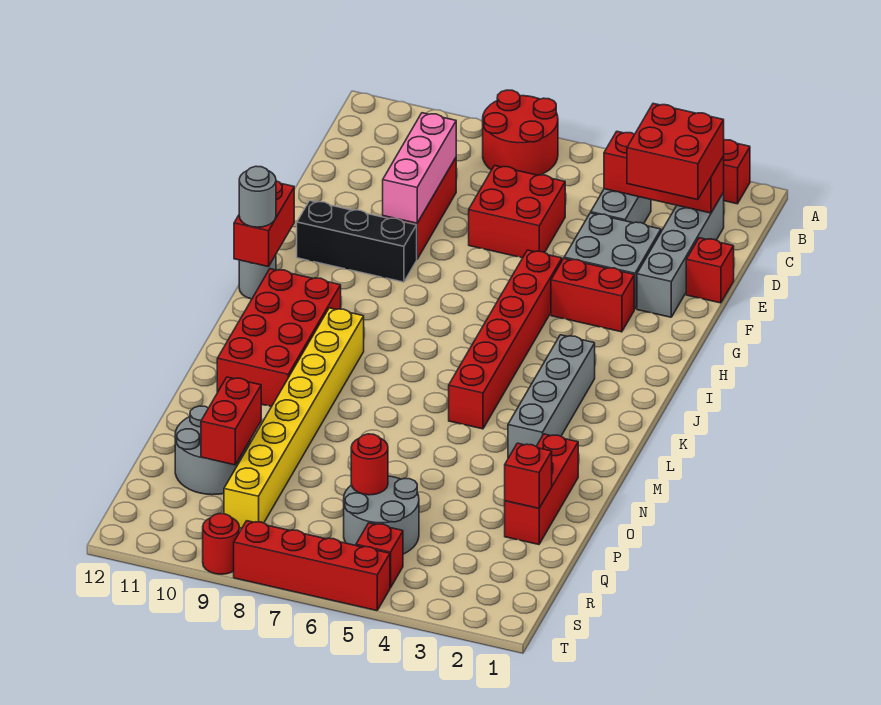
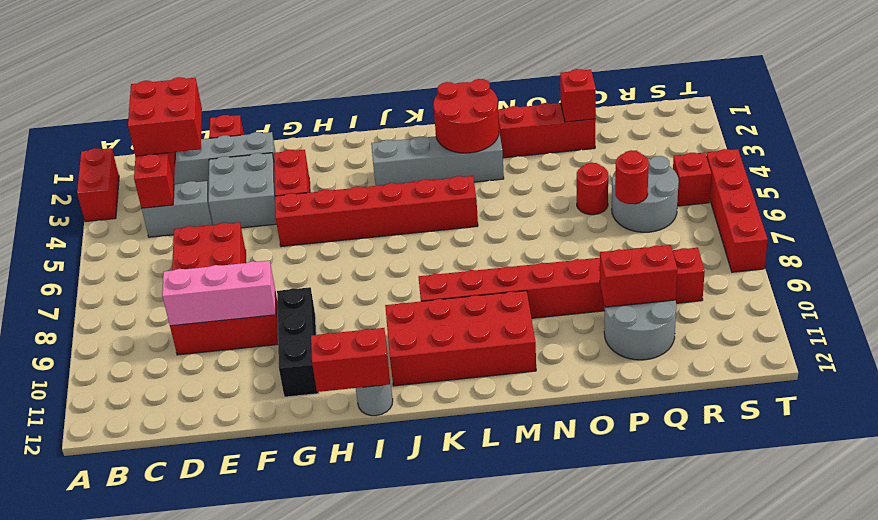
red 2x2 round brick [483,90,558,175] -> red 2x2 round brick moved to [433,79,499,153]
grey 1x1 round brick [239,166,276,227] -> none
yellow 1x8 brick [224,308,364,529] -> red 1x8 brick [419,248,705,318]
red 1x1 round brick [203,514,239,574] -> red 1x1 round brick moved to [577,163,608,215]

